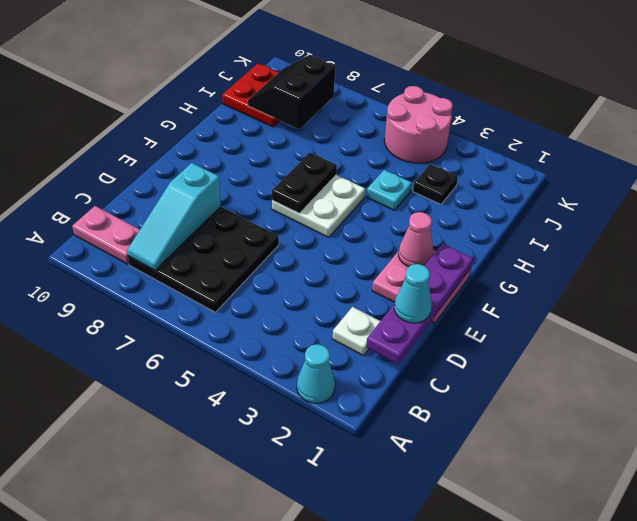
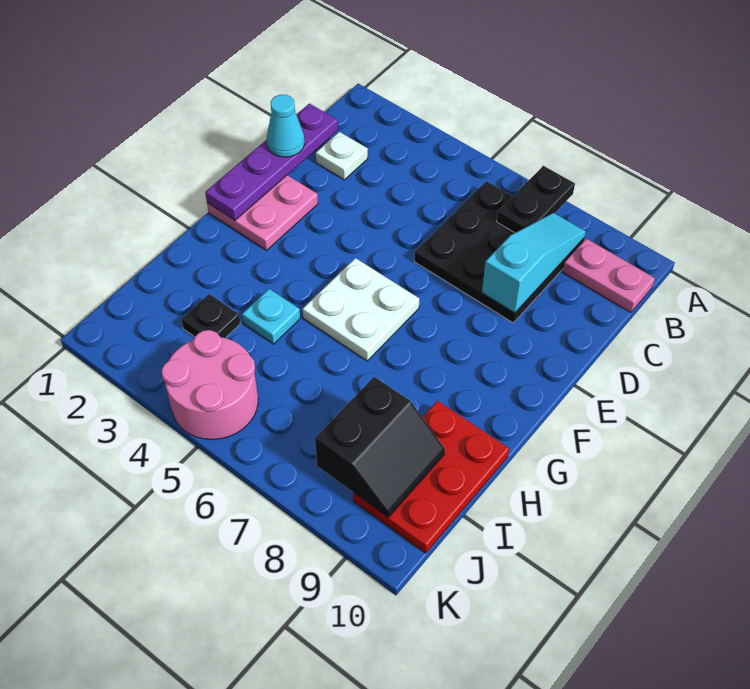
cyan 1x1 cone [297,344,335,403] -> none
pink 1x1 cone [398,212,433,267] -> none
black 1x2 plate [272,152,337,213] -> black 1x2 plate moved to [497,166,575,233]
red 2x2 plate [222,63,280,127] -> red 2x3 plate [353,401,509,553]

